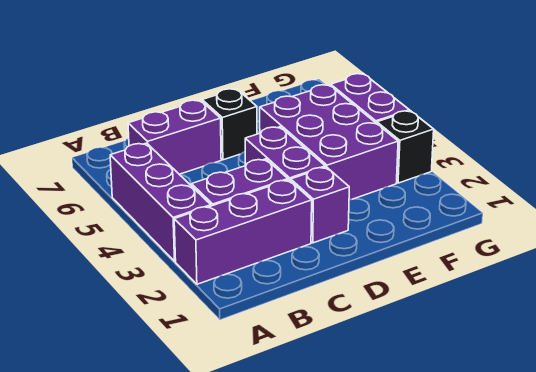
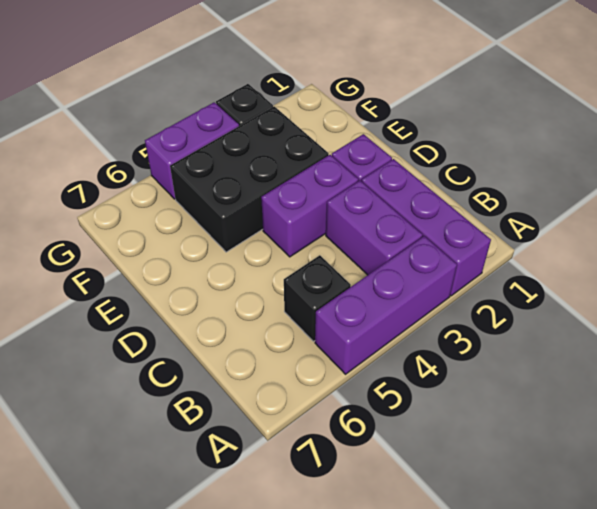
purple 1x2 brick [128,100,221,174] -> none
black 1x1 brick [202,89,257,160] -> black 1x1 brick moved to [284,255,351,341]
purple 2x3 brick [260,85,398,200] -> black 2x3 brick [170,106,329,252]

